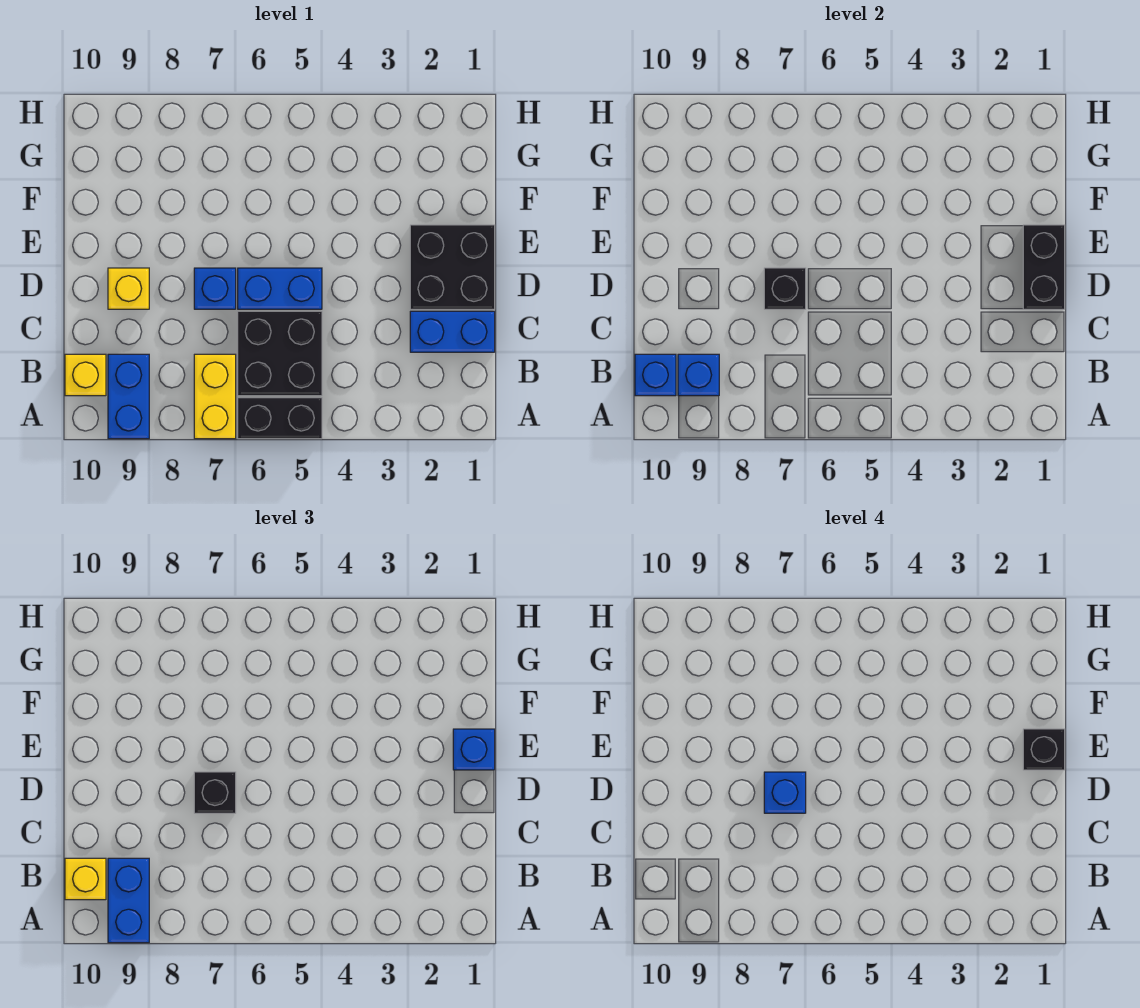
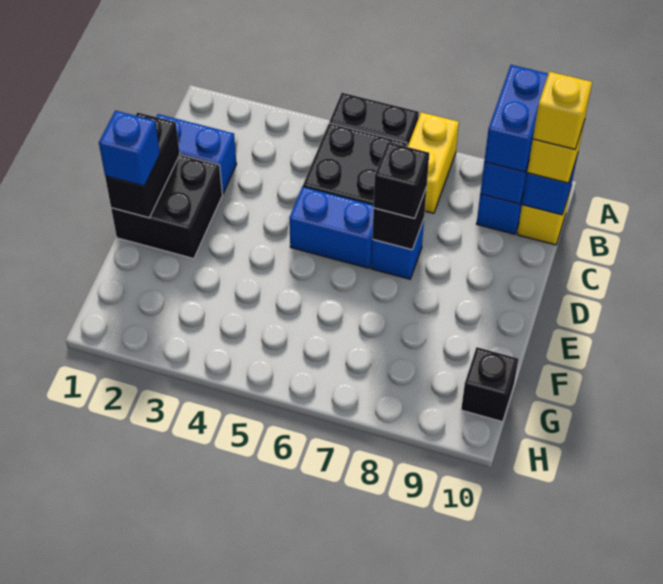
blue 1x1 brick [764,772,806,813] -> none
yellow 1x1 brick [108,268,149,309] -> yellow 1x1 brick moved to [533,72,592,149]
black 1x1 brick [1023,729,1065,770] -> black 1x1 brick moved to [461,347,519,422]

